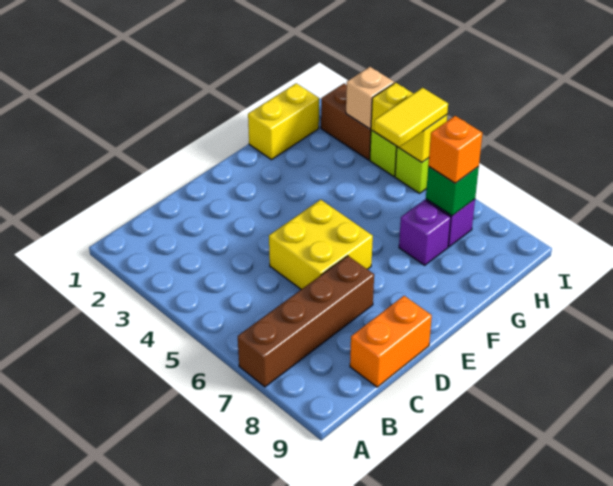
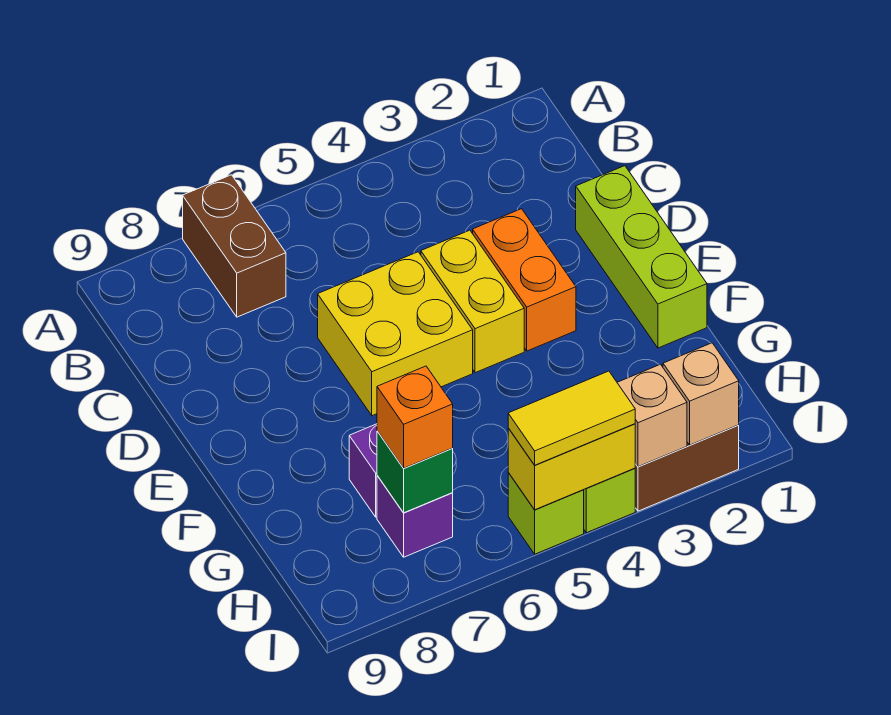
brown 1x4 brick [238,256,374,387] -> brown 1x2 brick [183,175,286,317]
orange 1x2 brick [350,296,432,387] -> orange 1x2 brick moved to [473,209,576,351]
none -> lime 1x3 brick [576,166,707,348]
yellow 1x2 brick [248,83,319,160] -> yellow 1x2 brick moved to [421,230,524,373]
yellow 1x2 tile [374,88,448,147] -> yellow 1x2 tile turned to [508,371,635,465]
none -> tan 1x1 brick [663,343,739,445]

